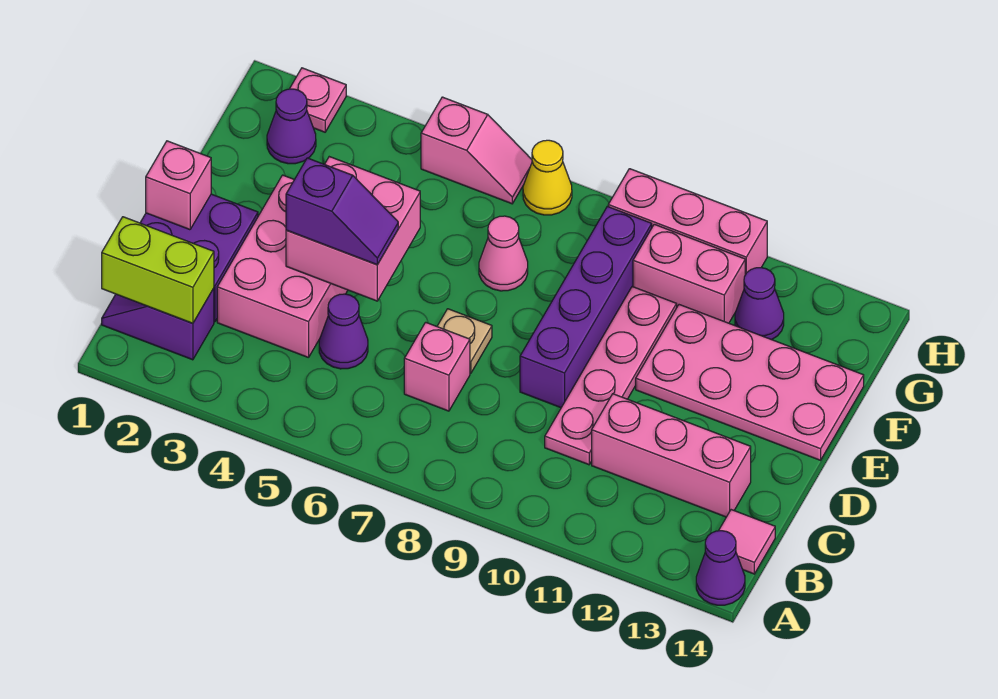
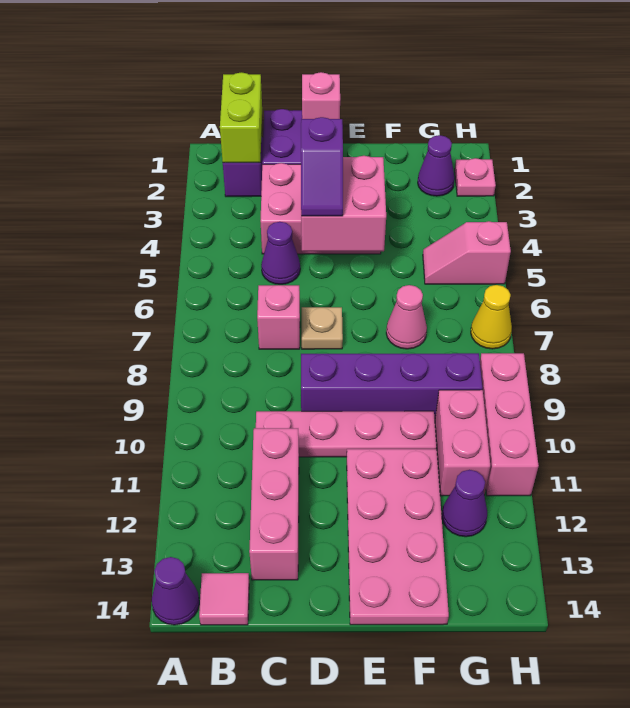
pink 1x2 slope [421,97,532,204] -> pink 1x2 slope turned to [423,221,511,284]

